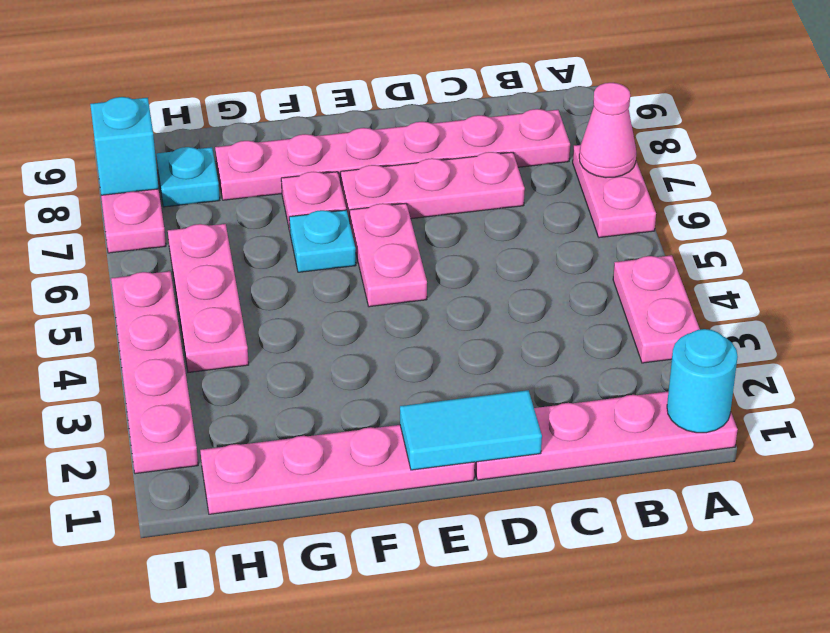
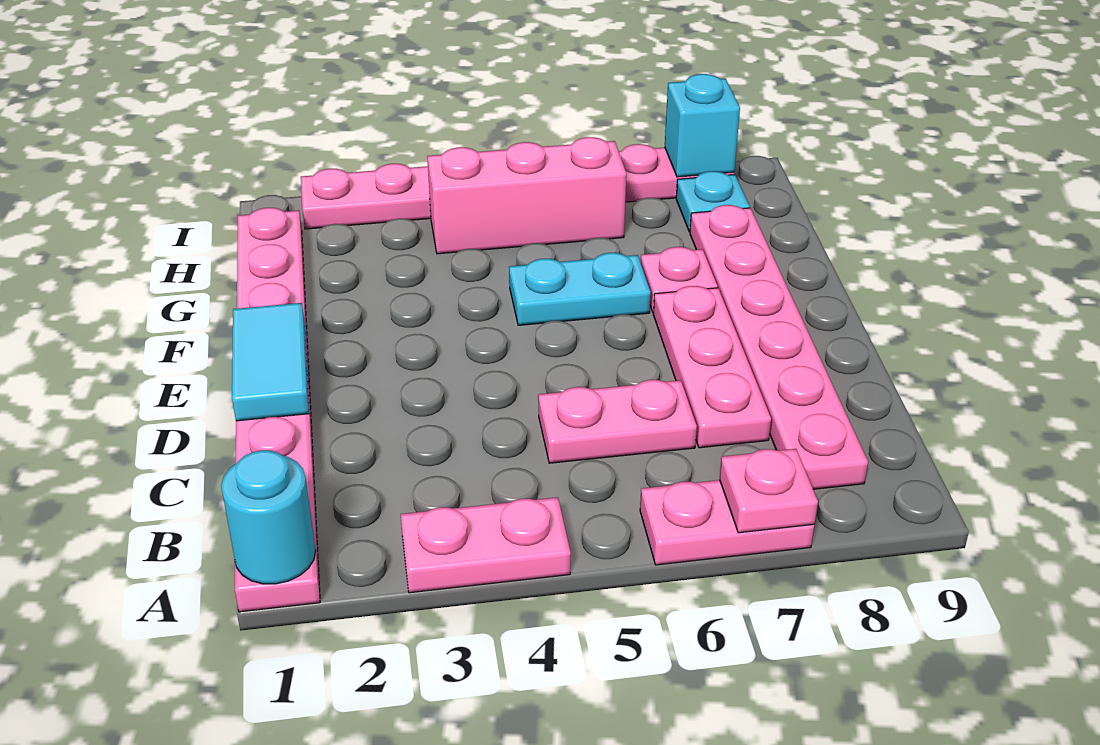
pink 1x1 cone [579,83,636,178] -> pink 1x1 plate [720,449,818,533]
pink 1x2 plate [350,203,427,307] -> pink 1x2 plate moved to [538,380,697,463]
cyan 1x1 plate [289,210,356,272] -> cyan 1x2 plate [509,253,651,325]
pink 1x3 plate [168,224,249,372] -> pink 1x3 brick [427,137,626,254]

